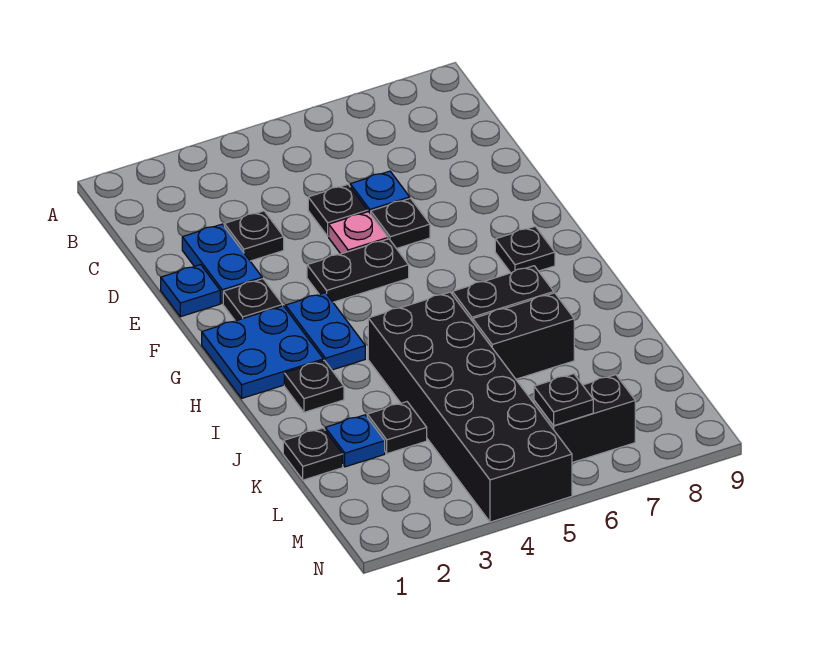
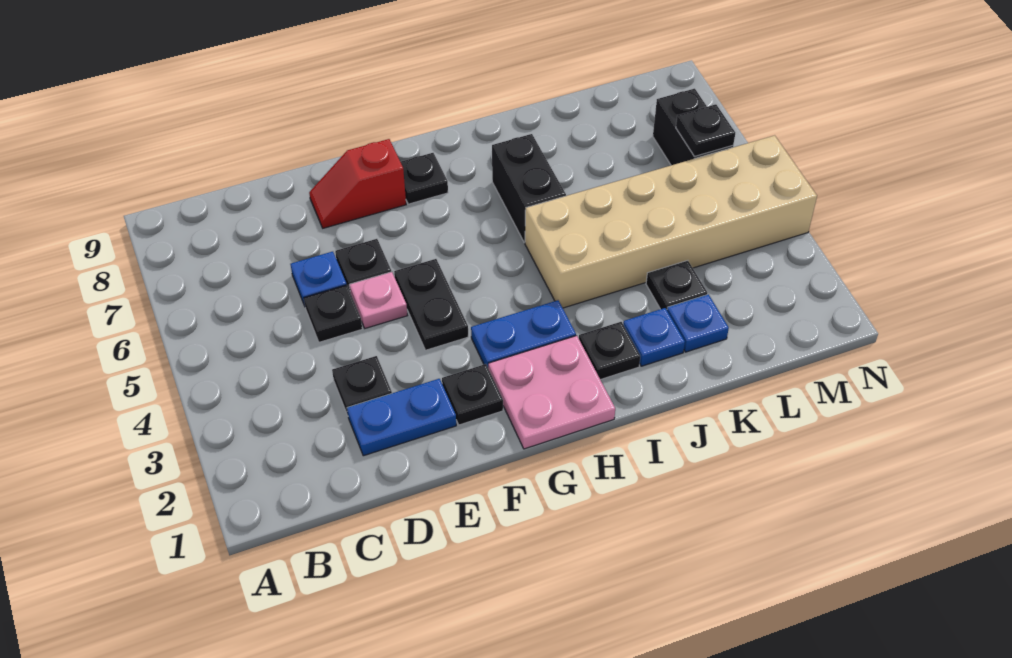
blue 1x1 plate [161,265,220,317] -> blue 1x1 plate moved to [623,308,685,366]
none -> red 1x2 slope [309,139,406,228]
blue 2x2 plate [202,306,323,398] -> pink 2x2 plate [488,336,615,449]
black 2x6 brick [368,292,572,522] -> tan 2x6 brick [525,135,817,308]
black 1x2 brick [473,293,574,379] -> none
black 1x1 plate [283,428,343,480] -> none

